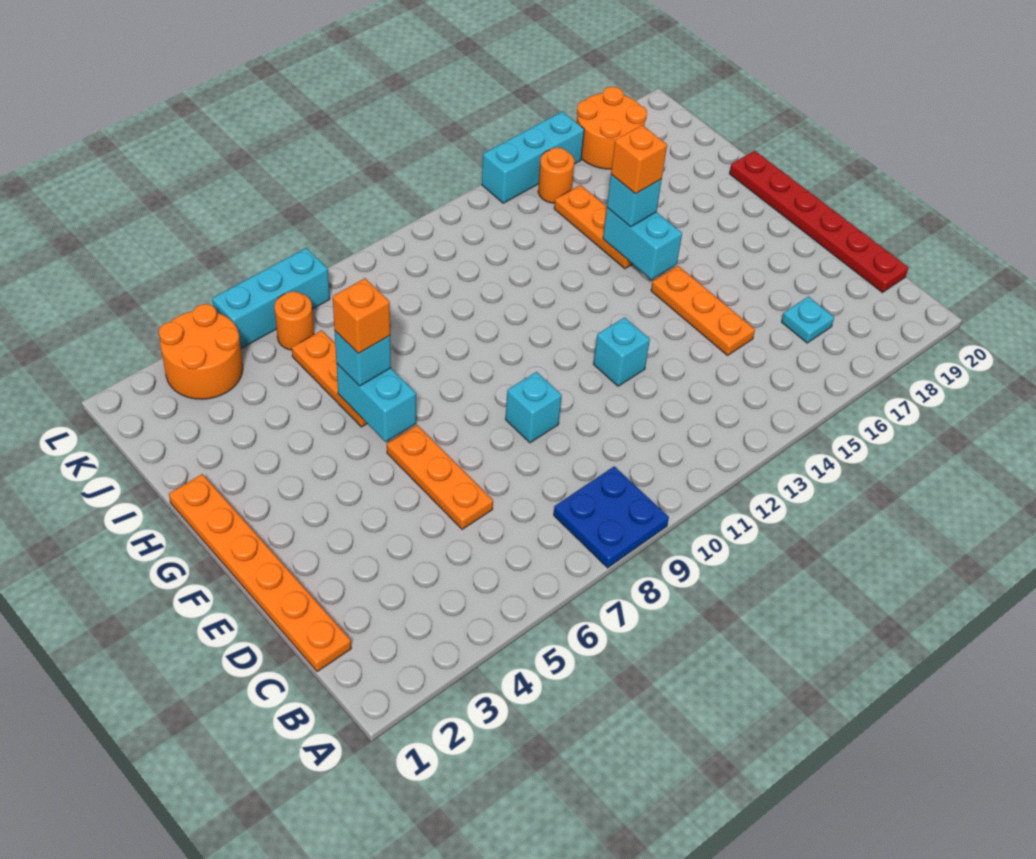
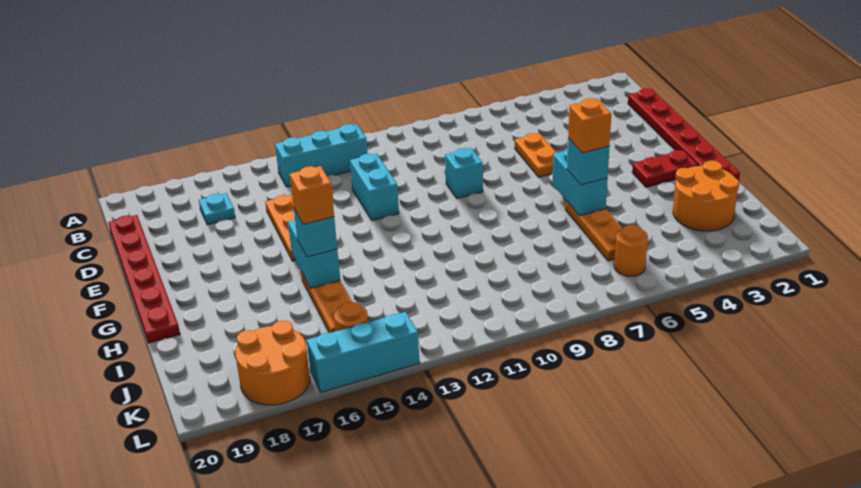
blue 2x2 plate [554,466,669,568] -> none
orange 1x6 plate [169,474,351,672] -> red 1x6 plate [628,89,740,181]
orange 1x3 plate [387,425,493,529] -> orange 1x2 plate [515,133,556,177]
cyan 1x1 brick [594,317,650,386] -> cyan 1x2 brick [350,153,399,221]
none -> red 1x2 plate [632,150,698,187]
orange 2x2 round brick [159,304,243,399] -> orange 2x2 round brick moved to [673,161,739,231]
cyan 1x3 brick [212,248,330,348] -> cyan 1x3 brick moved to [275,124,368,187]

